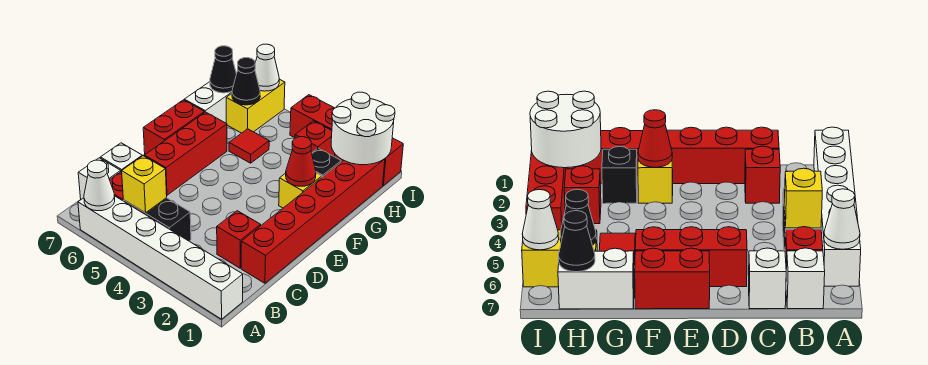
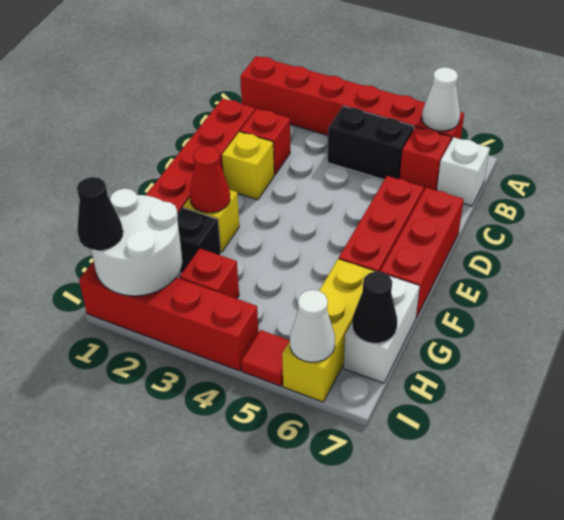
white 1x6 brick [78,196,243,319] -> red 1x6 brick [240,56,464,140]
yellow 1x1 brick [122,156,167,213] -> yellow 1x1 brick moved to [222,132,274,200]
white 1x1 brick [100,143,142,171] -> none
red 1x2 brick [143,100,204,154] -> red 1x3 brick [380,188,464,318]
red 1x1 tile [229,129,269,163] -> red 1x1 tile moved to [241,330,290,386]
yellow 1x2 brick [226,79,285,133] -> yellow 1x3 brick [282,259,375,402]
black 1x1 cone [232,58,260,105] -> black 1x1 cone moved to [77,177,123,250]

